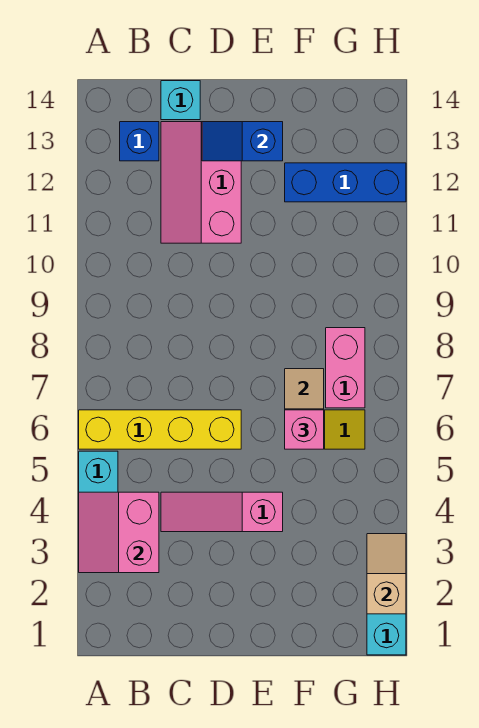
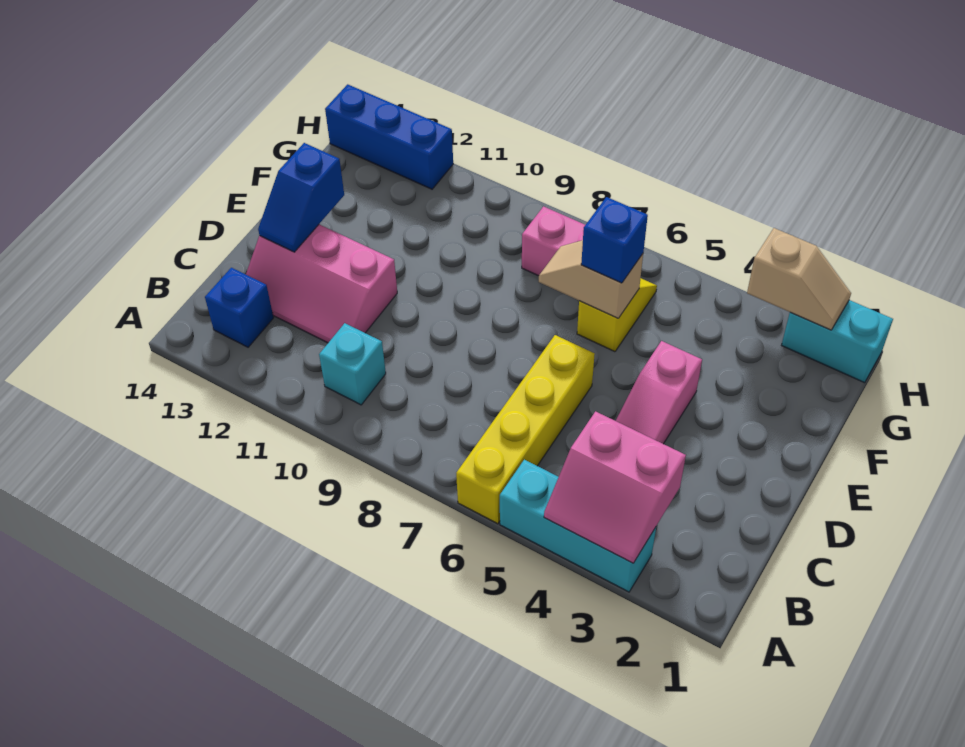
cyan 1x1 brick [161,81,200,120] -> cyan 1x1 brick moved to [319,323,386,405]
pink 1x1 brick [285,410,324,449] -> blue 1x1 brick [581,197,648,283]
blue 1x3 brick [285,163,406,202] -> blue 1x3 brick turned to [325,84,453,189]
tan 1x2 slope [367,534,406,614] -> tan 1x2 slope turned to [747,228,851,330]

